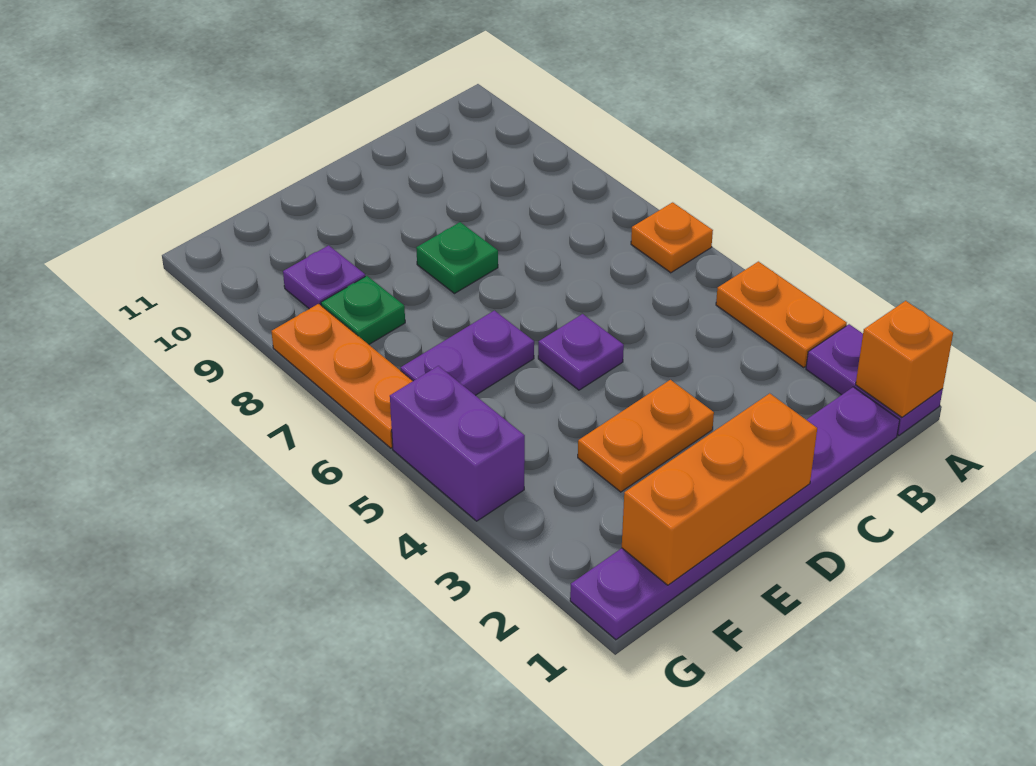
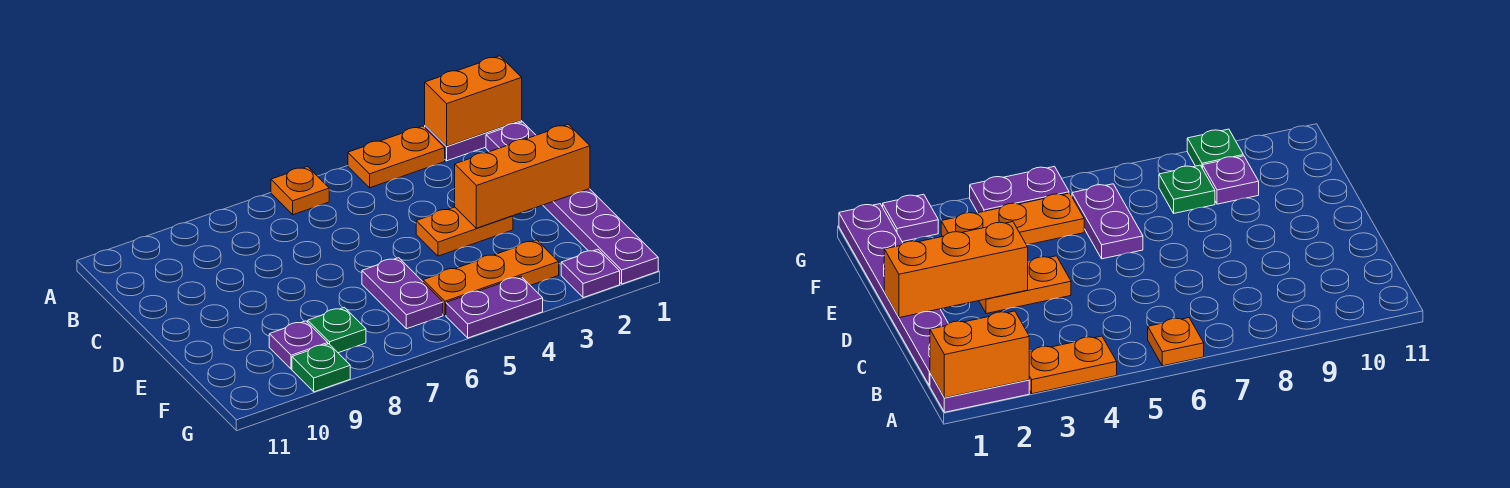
orange 1x1 brick [856,301,953,417] -> orange 1x2 brick [425,56,522,146]
orange 1x3 brick [622,393,817,585] -> orange 1x3 brick turned to [455,124,590,228]
orange 1x2 plate [578,380,714,492] -> orange 1x2 plate turned to [416,207,513,256]
purple 1x1 plate [538,314,624,390] -> purple 1x1 plate moved to [561,249,620,298]
green 1x1 plate [416,222,498,294] -> green 1x1 plate moved to [292,344,350,392]
purple 1x2 brick [390,366,525,521] -> purple 1x2 plate [446,276,543,338]
orange 1x3 plate [271,304,413,448] -> orange 1x3 plate moved to [423,240,559,315]

